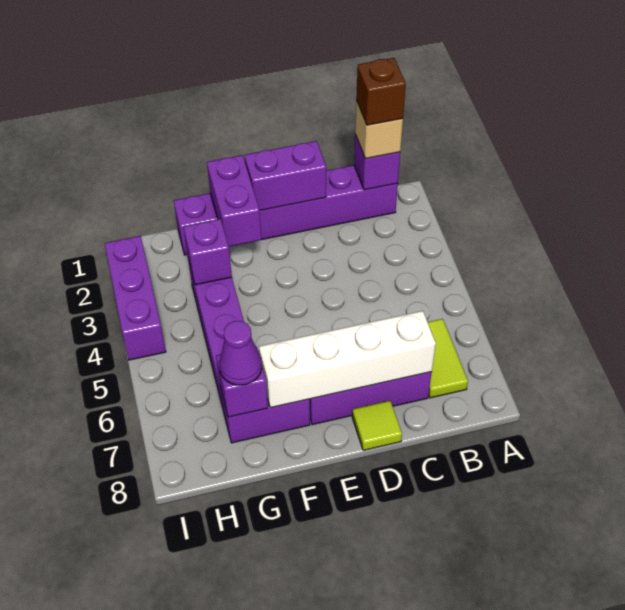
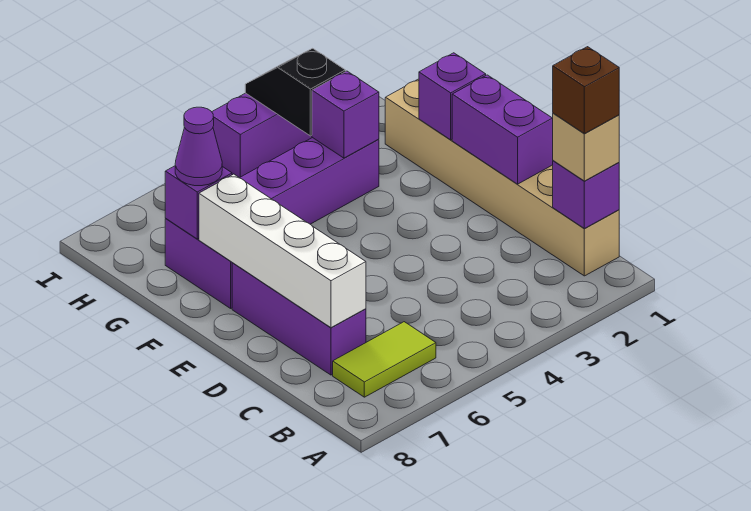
purple 1x6 brick [174,165,398,255] -> tan 1x6 brick [385,79,619,276]
lime 1x1 tile [352,401,402,450] -> none
purple 1x2 brick [207,155,261,246] -> purple 1x1 brick [419,53,486,140]
none -> black 1x2 slope [245,48,345,136]

